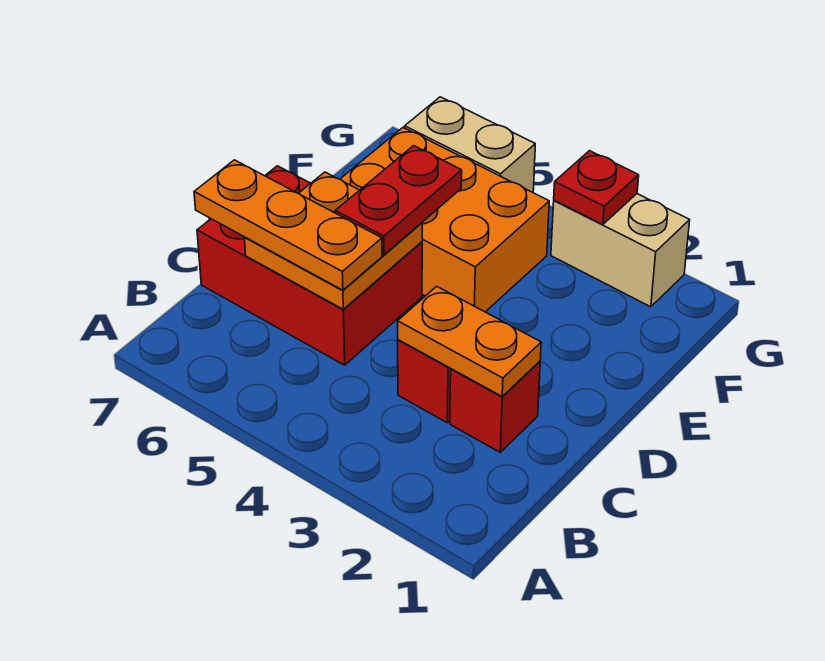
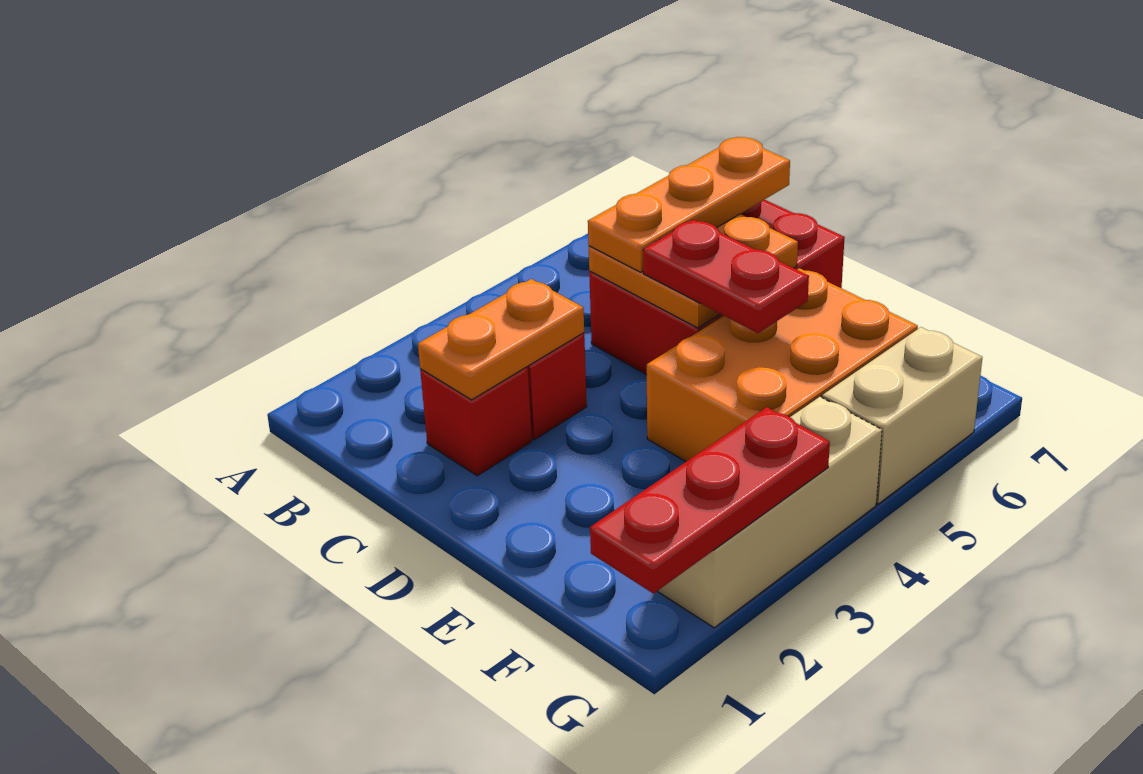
tan 1x2 brick [551,194,690,307] -> tan 1x3 brick [657,397,882,628]
red 1x1 plate [554,151,639,225] -> red 1x3 plate [590,407,830,594]

